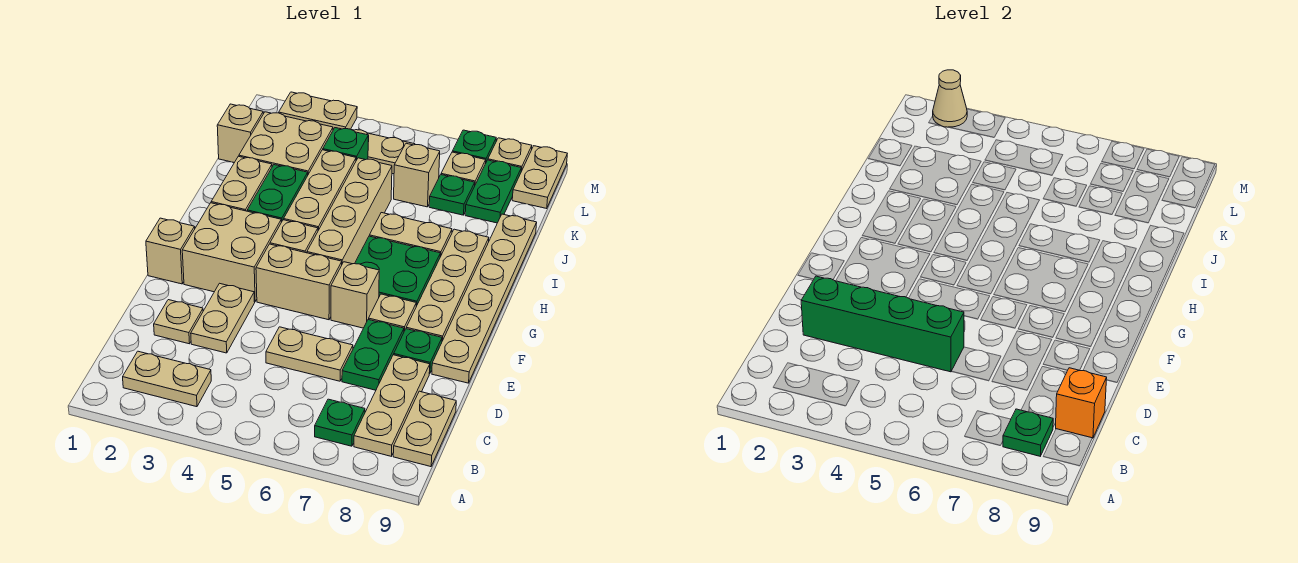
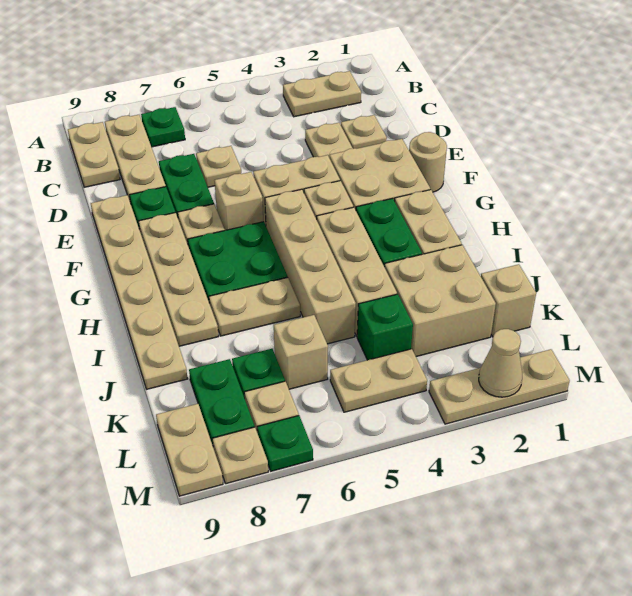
green 1x1 plate [1003,409,1053,456] -> none
orange 1x1 brick [1056,368,1107,438] -> none
green 1x4 brick [801,276,964,372] -> none
tan 1x2 plate [266,327,353,381] -> tan 1x1 plate [196,146,241,187]
tan 1x1 brick [146,218,195,284] -> tan 1x1 round brick [409,132,447,192]
tan 1x2 plate [279,92,357,130] -> tan 1x3 plate [429,349,570,424]

